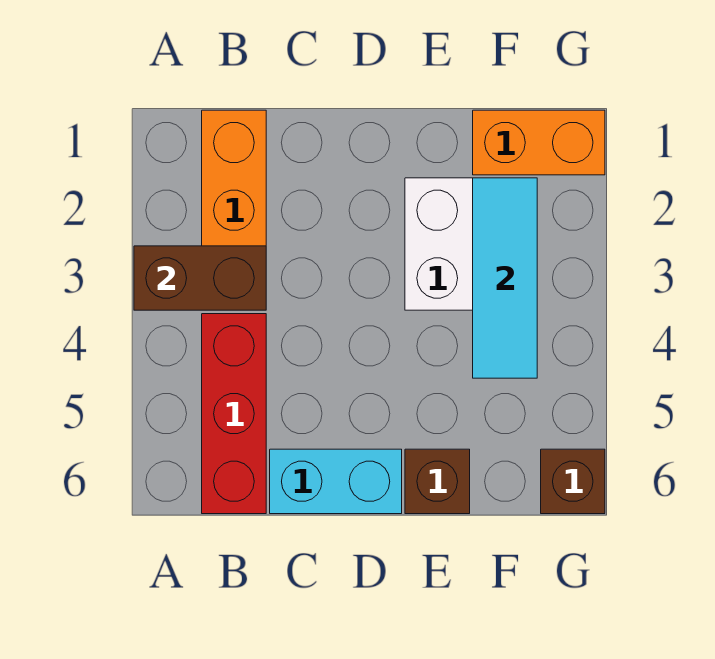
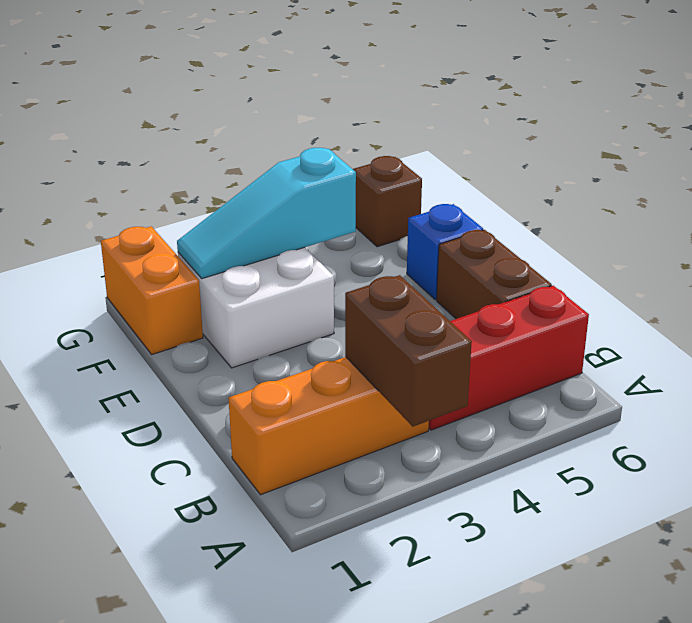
cyan 1x2 brick [270,449,402,514] -> brown 1x2 brick [437,230,552,319]
brown 1x1 brick [405,449,470,514] -> blue 1x1 brick [407,204,483,300]
cyan 1x3 tile [473,178,537,378] -> cyan 1x3 slope [177,148,356,279]

